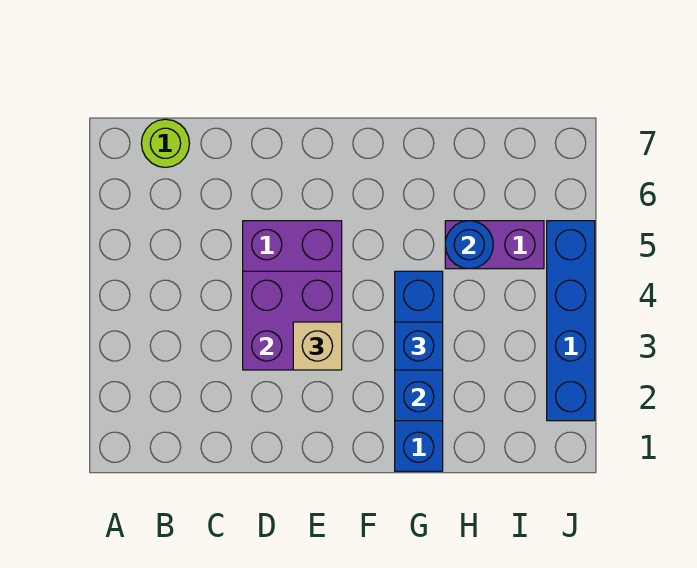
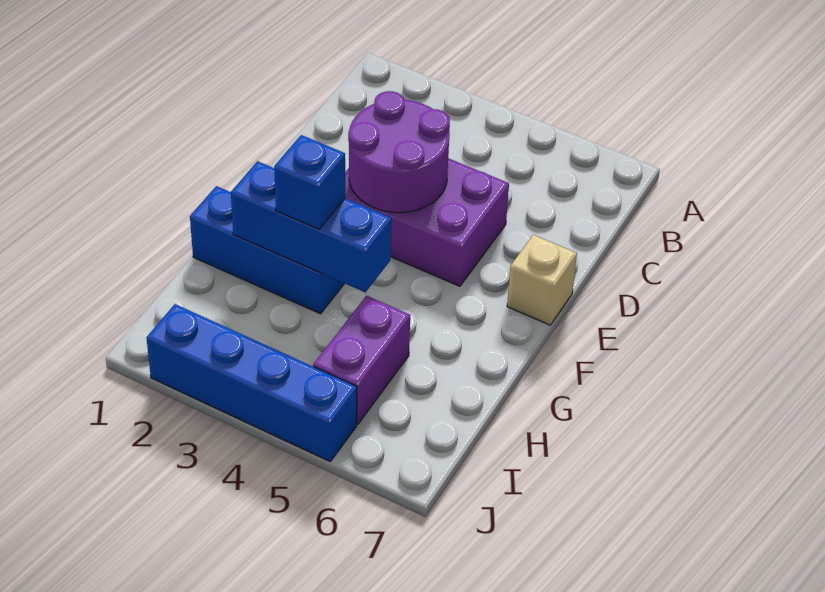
lime 1x1 round brick [141,119,190,167] -> none
purple 2x2 brick [243,271,342,370] -> purple 2x2 round brick [348,91,450,213]
tan 1x1 brick [293,322,342,370] -> tan 1x1 brick moved to [507,235,577,325]
blue 1x1 round brick [445,221,493,269] -> none

